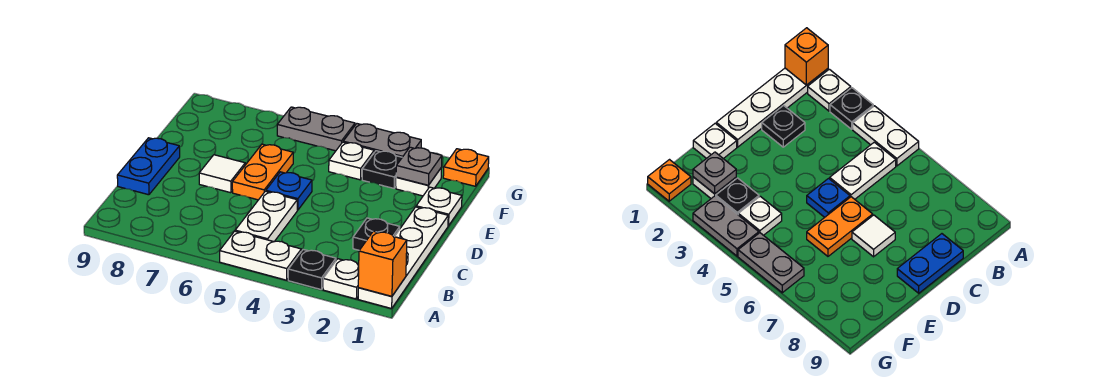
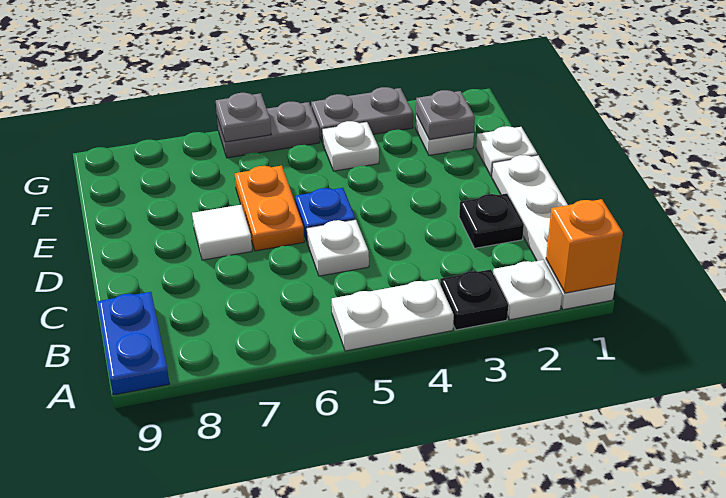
white 1x2 plate [235,191,297,242] -> white 1x1 plate [307,219,369,276]
blue 1x2 plate [117,138,180,195] -> blue 1x2 plate moved to [97,292,169,395]
black 1x1 plate [362,151,402,188] -> none
orange 1x1 plate [443,149,489,186] -> none
none -> grey 1x1 plate [216,93,271,142]

